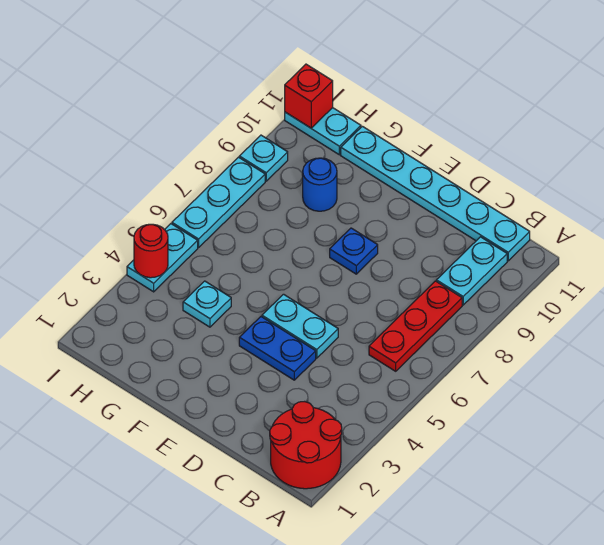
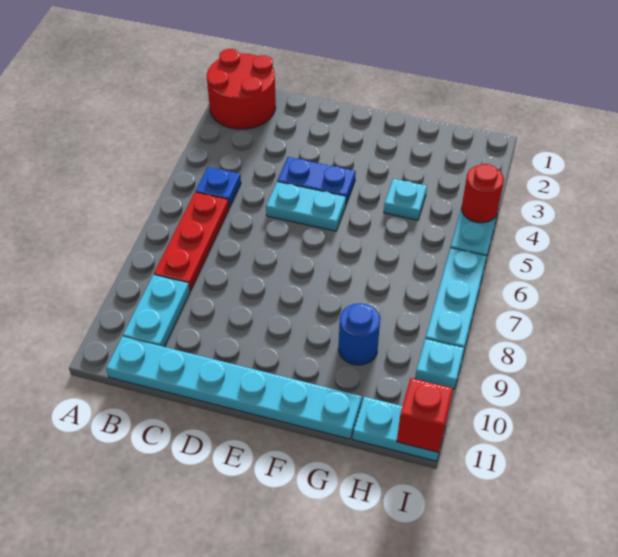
blue 1x1 plate [330,228,378,274] -> blue 1x1 plate moved to [196,167,241,208]

